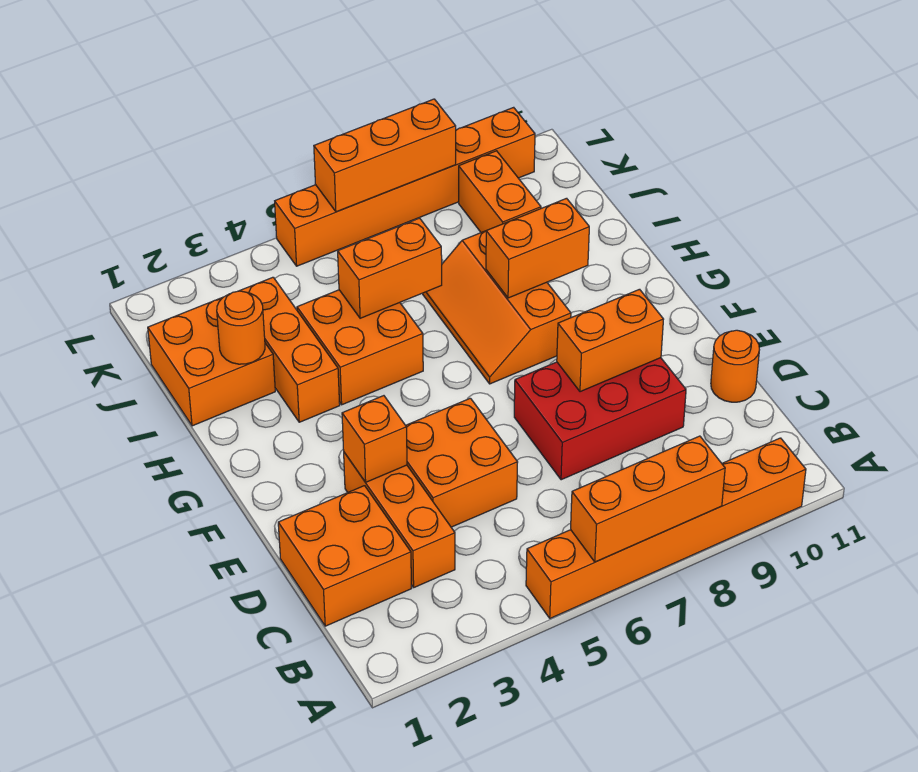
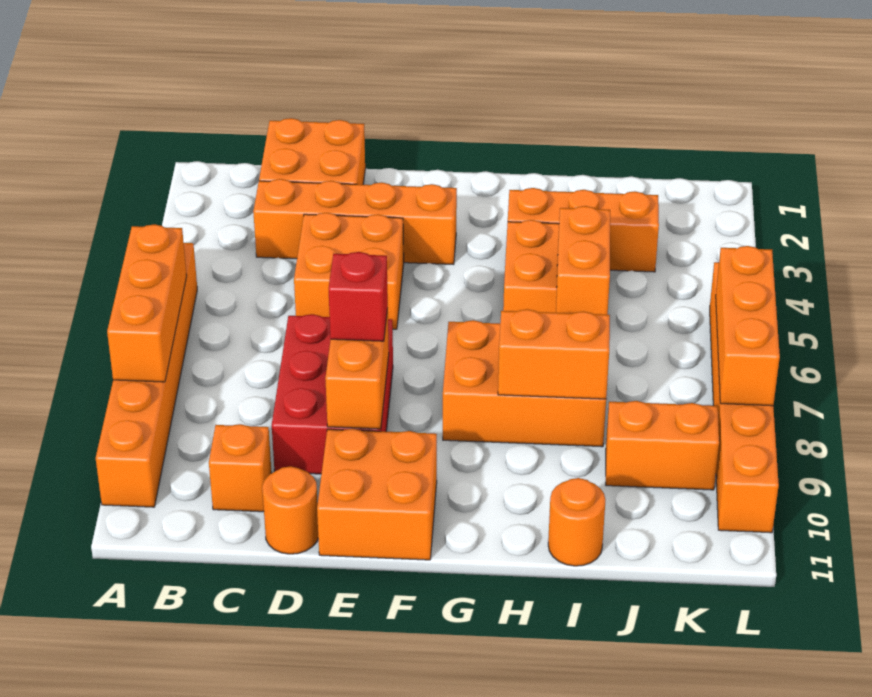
orange 1x3 brick [344,453,455,587] -> orange 1x4 brick [253,179,457,265]
orange 1x1 brick [342,396,407,482] -> orange 1x1 brick moved to [209,424,272,512]
none -> red 1x1 brick [329,252,388,341]
orange 2x3 slope [423,231,571,384] -> orange 2x3 brick [443,320,606,447]
orange 1x2 brick [486,198,589,298] -> orange 1x2 brick turned to [498,309,610,399]
orange 2x2 brick [148,297,275,426] -> orange 2x2 brick moved to [317,429,437,560]
orange 1x1 round brick [217,291,265,364] -> orange 1x1 round brick moved to [548,478,605,566]

